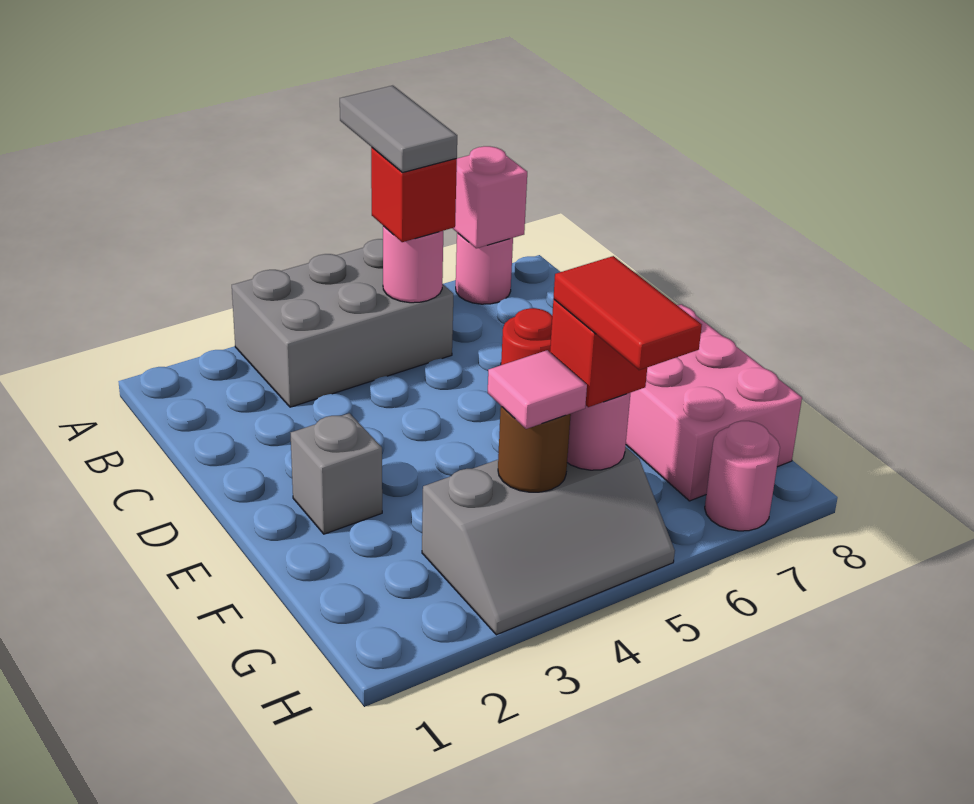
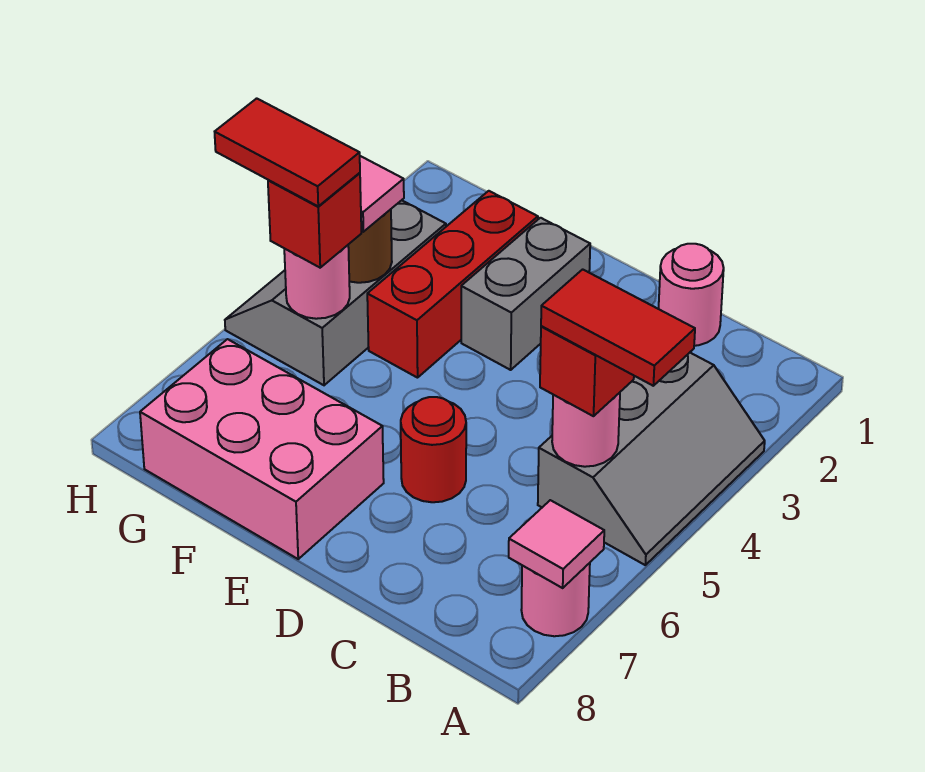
grey 2x3 brick [232,239,453,407] -> grey 2x3 slope [538,353,765,565]
grey 1x2 tile [340,86,457,173] -> red 1x2 tile [541,269,695,386]
pink 1x1 brick [452,146,527,248] -> pink 1x1 tile [509,500,604,588]
grey 1x1 brick [291,413,382,534] -> grey 1x2 brick [461,218,590,370]
none -> red 1x3 brick [367,191,538,378]
pink 1x1 round brick [705,421,780,531] -> pink 1x1 round brick moved to [659,244,724,346]

